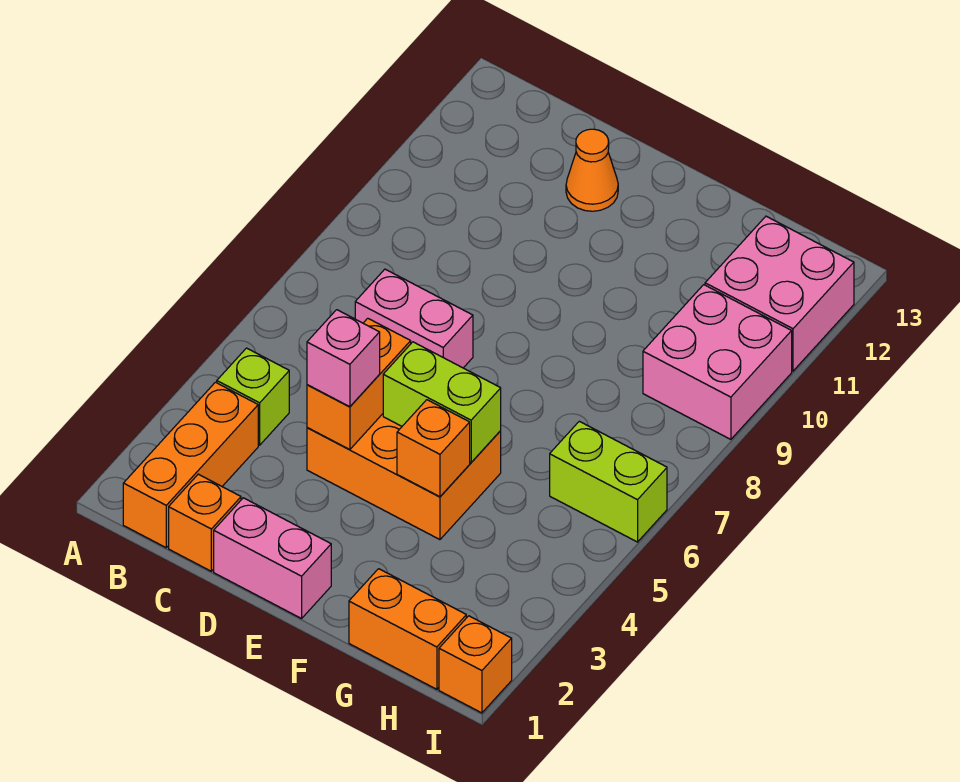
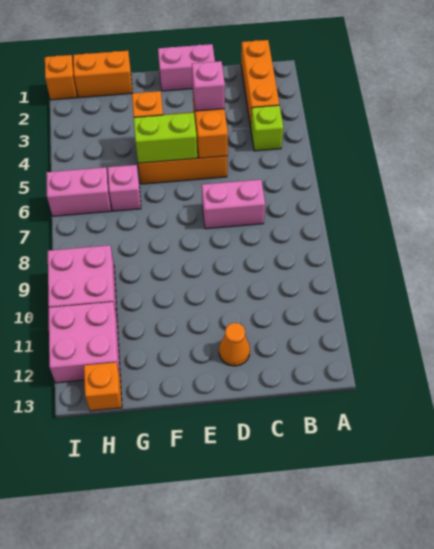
orange 1x1 brick [169,474,241,571] -> orange 1x1 brick moved to [84,362,122,411]
none -> pink 1x1 brick [108,165,141,211]
lime 1x2 brick [550,421,667,542] -> pink 1x2 brick [46,167,111,216]

